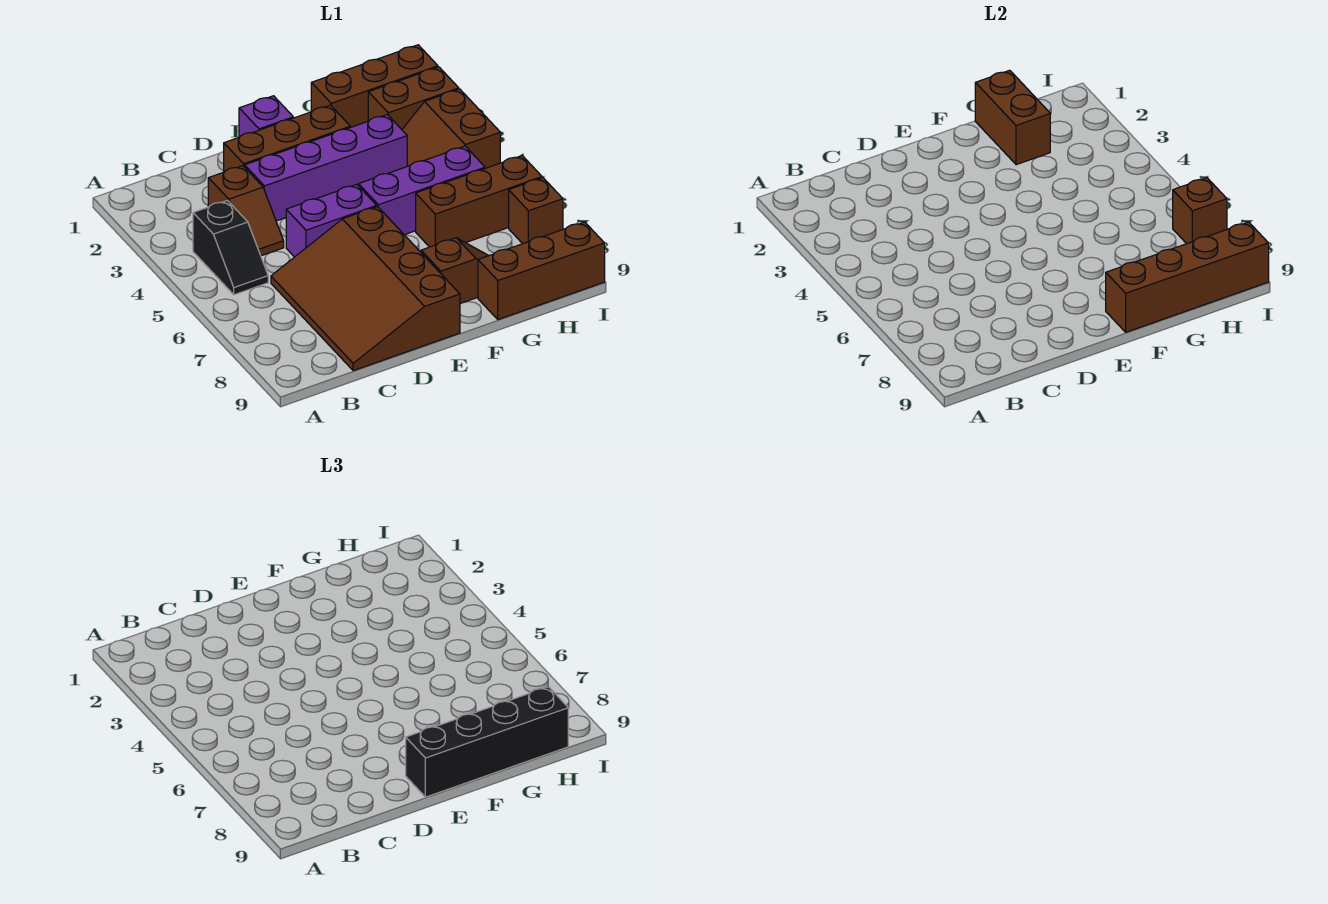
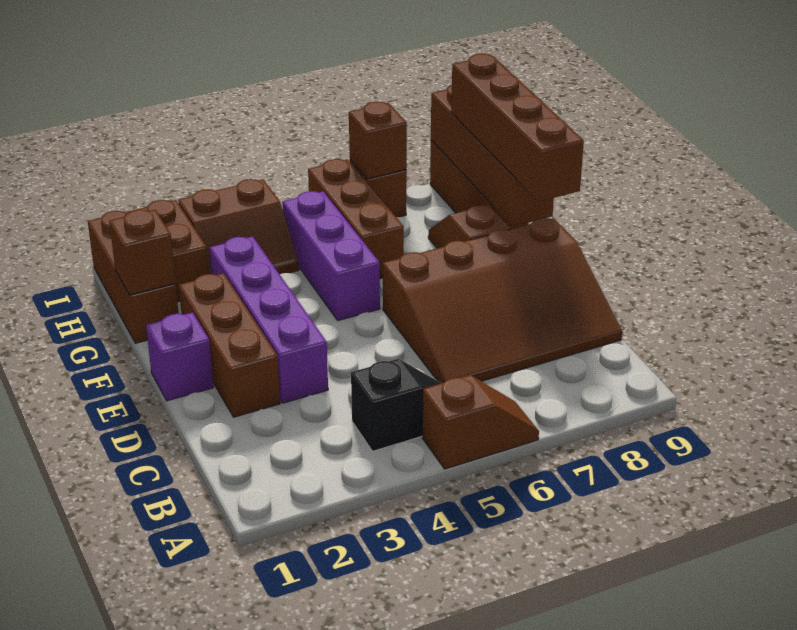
brown 1x2 slope [208,166,284,256] -> brown 1x2 slope moved to [422,375,539,469]
purple 1x2 brick [286,184,377,257] -> none
black 1x4 brick [406,687,568,797] -> brown 1x4 brick [451,54,584,202]
brown 1x2 brick [975,70,1050,165] -> brown 1x1 brick [109,210,176,295]

